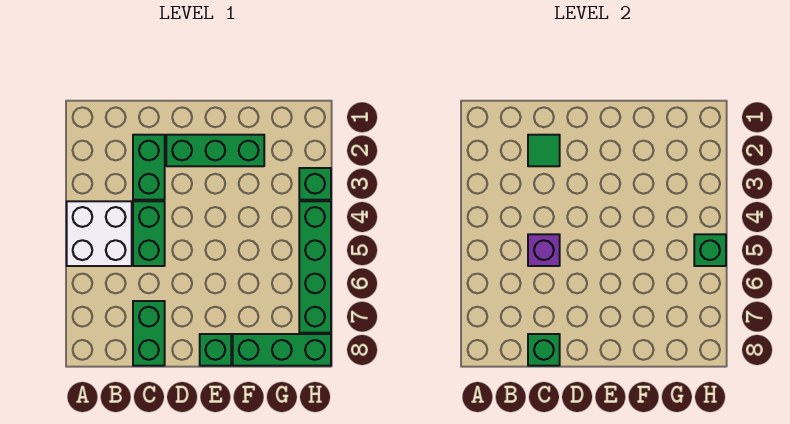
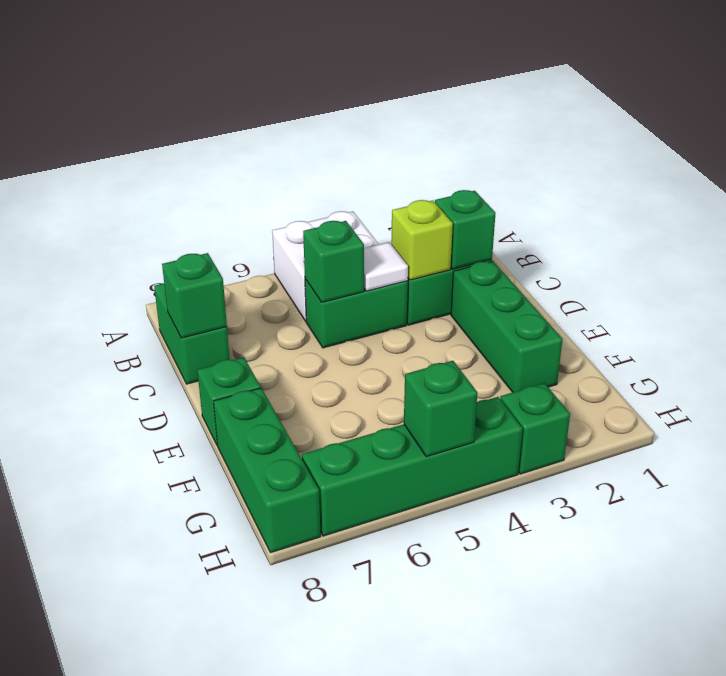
green 1x1 tile [528,135,560,166] -> green 1x1 brick [435,190,495,269]
none -> lime 1x1 brick [391,200,453,280]
none -> white 1x1 tile [364,242,408,291]
purple 1x1 brick [528,234,560,266] -> green 1x1 brick [303,221,364,302]
green 1x2 brick [133,301,165,366] -> green 1x2 brick turned to [154,283,230,384]

